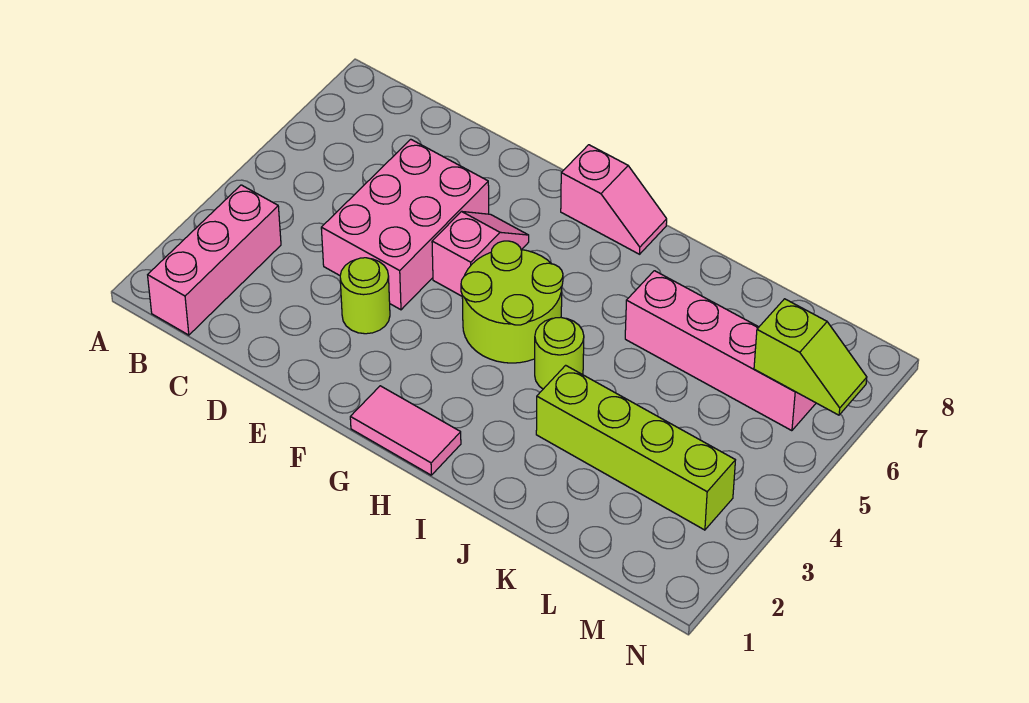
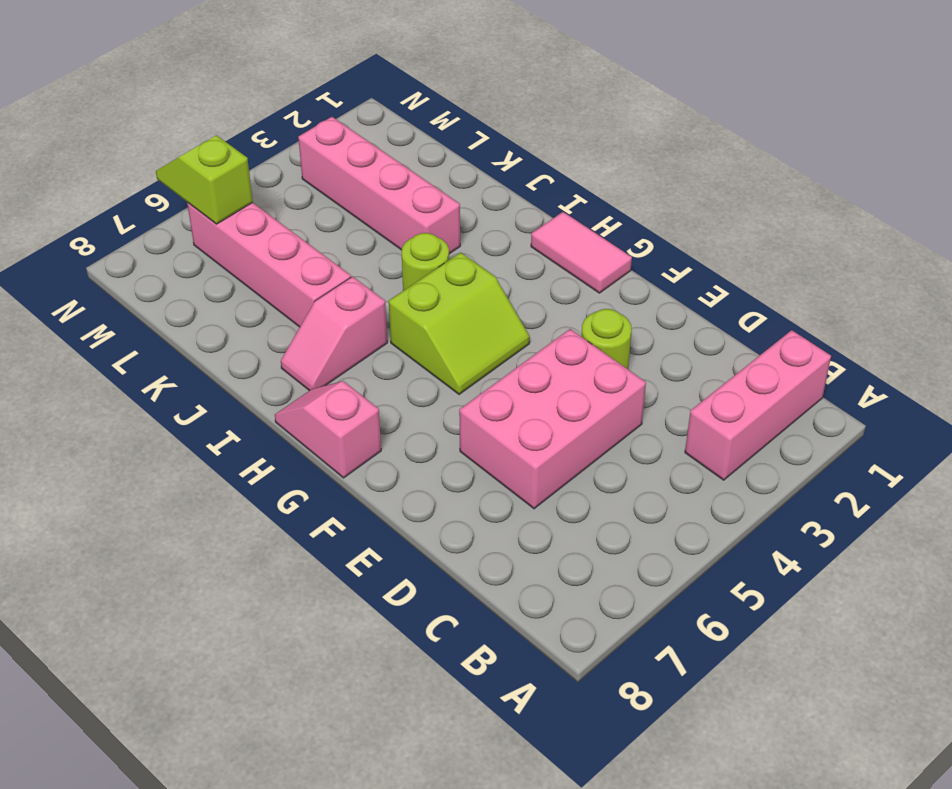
pink 1x2 slope [432,211,529,296] -> pink 1x2 slope moved to [281,276,387,391]
lime 2x2 round brick [461,241,563,363] -> lime 2x2 slope [389,252,530,394]
lime 1x4 brick [536,365,735,530] -> pink 1x4 brick [298,117,460,254]

